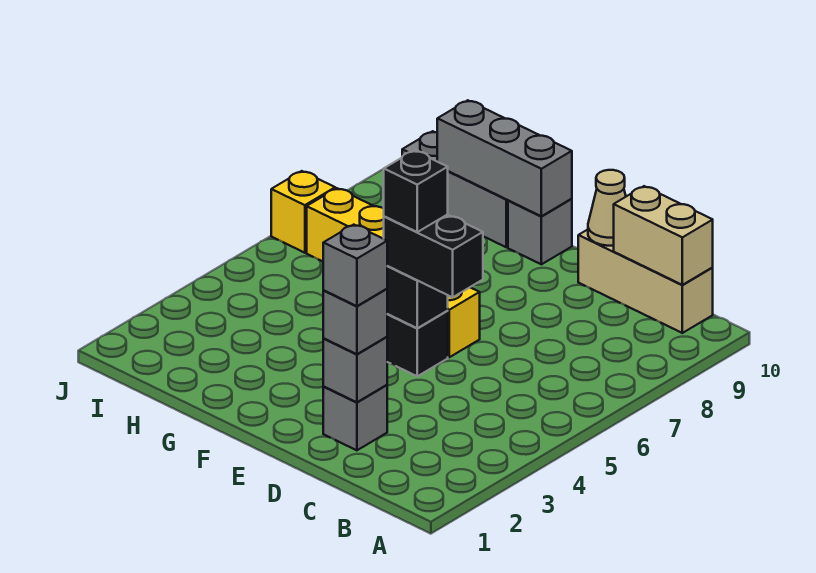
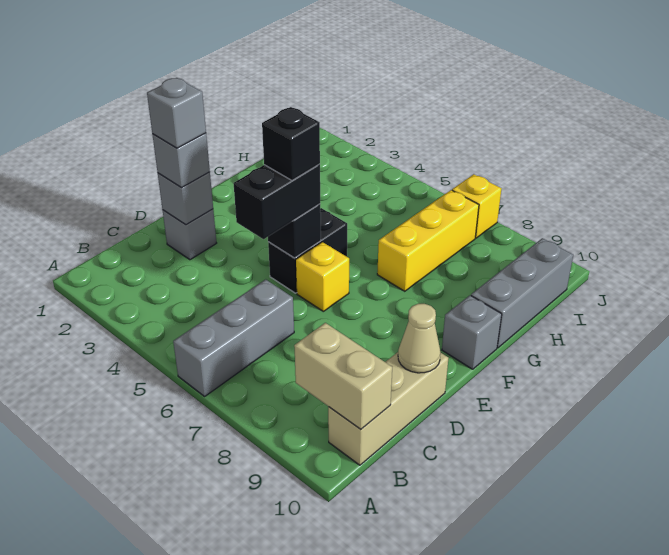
tan 1x2 brick [614,186,713,285] -> tan 1x2 brick turned to [294,323,392,429]
grey 1x3 brick [437,100,572,216] -> grey 1x3 brick moved to [173,279,294,396]

